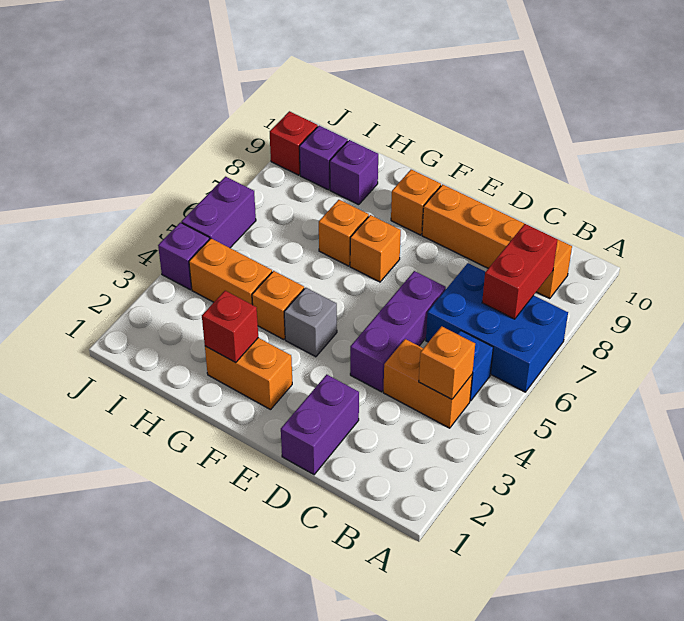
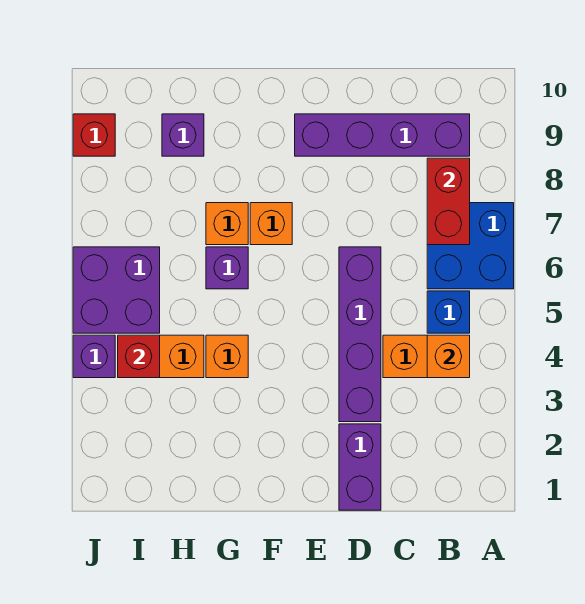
blue 2x3 brick [426,263,568,392] -> blue 2x2 brick [427,203,514,289]
orange 1x4 brick [422,184,572,299] -> purple 1x4 brick [295,114,470,156]
purple 1x3 brick [350,271,446,392] -> purple 1x4 brick [339,247,381,422]
orange 1x2 brick [205,338,292,410] -> none
grey 1x1 brick [284,288,337,357] -> none
orange 1x1 brick [391,170,441,235] -> none
red 1x1 brick [202,291,258,362] -> red 1x1 brick moved to [118,335,160,378]
purple 1x1 brick [299,126,348,190] -> purple 1x1 brick moved to [206,247,248,289]
purple 1x2 brick [181,177,256,248] -> purple 2x2 brick [73,247,160,333]

